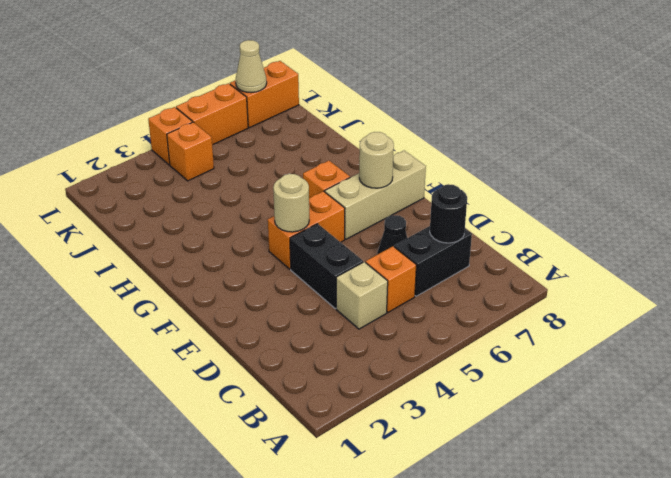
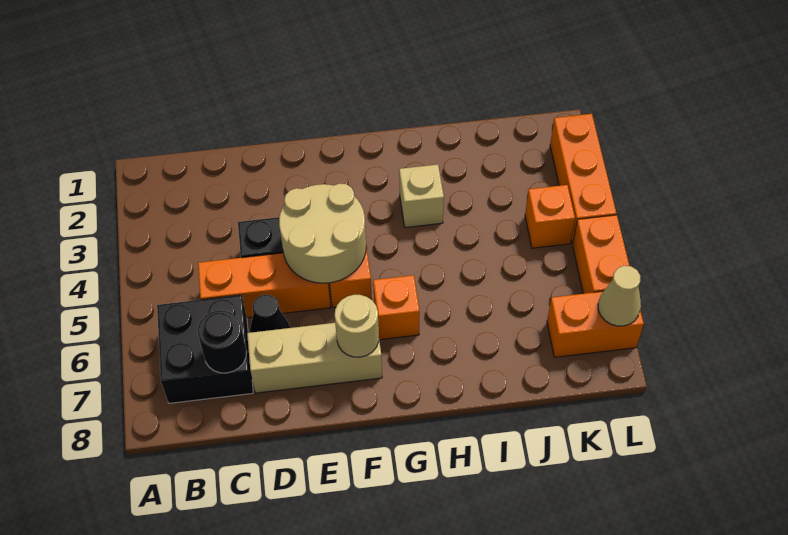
tan 1x1 brick [336,262,388,329] -> tan 1x1 brick moved to [399,164,444,228]
orange 1x1 brick [366,246,416,312] -> orange 1x3 brick [198,253,330,318]
black 1x2 brick [394,226,472,296] -> black 2x2 brick [157,295,253,403]
tan 1x1 round brick [273,174,309,232] -> tan 2x2 round brick [279,184,366,283]
tan 1x3 brick [325,151,426,239] -> tan 1x3 brick turned to [247,323,382,393]
orange 1x1 brick [148,107,192,165] -> orange 1x3 brick [550,114,616,244]
orange 1x2 brick [230,61,299,128] -> orange 1x2 brick turned to [547,291,644,357]

